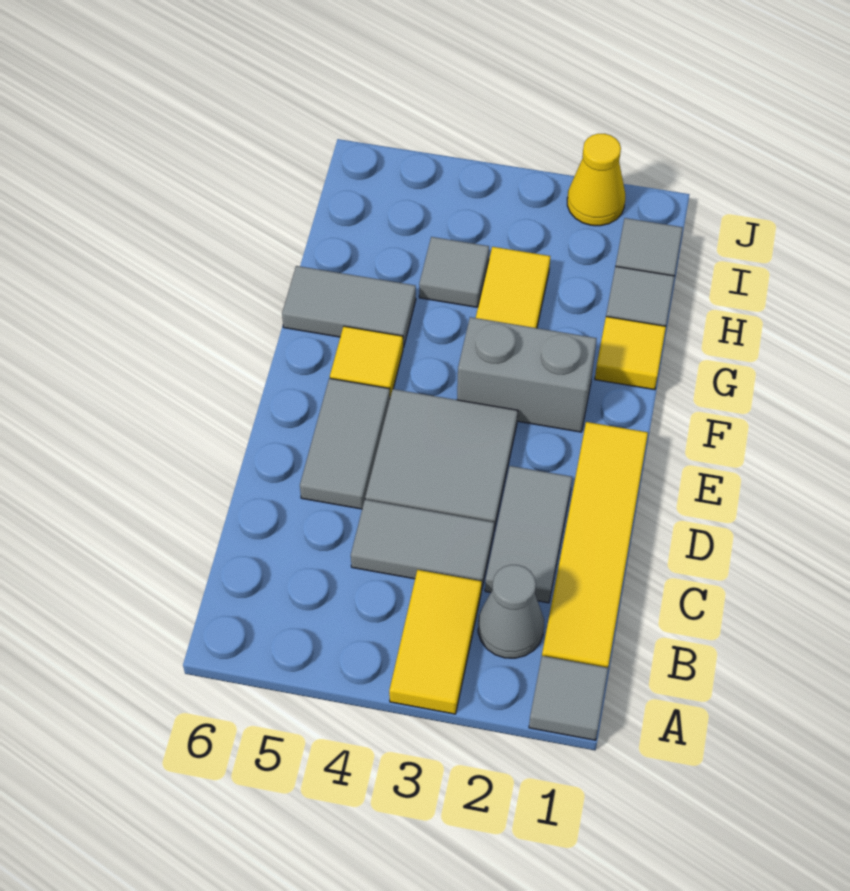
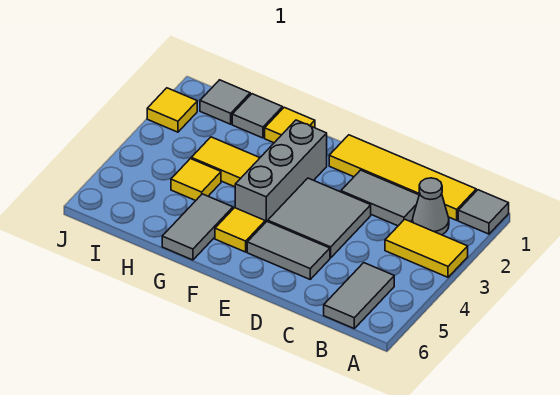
grey 1x2 tile [351,499,494,590] -> grey 1x2 tile moved to [324,263,394,328]
grey 1x2 brick [457,317,597,432] -> grey 1x3 brick [235,120,327,223]
grey 1x1 tile [419,237,489,307] -> yellow 1x1 tile [171,159,221,201]
yellow 1x1 cone [567,134,625,226] -> yellow 1x1 tile [147,88,197,132]

